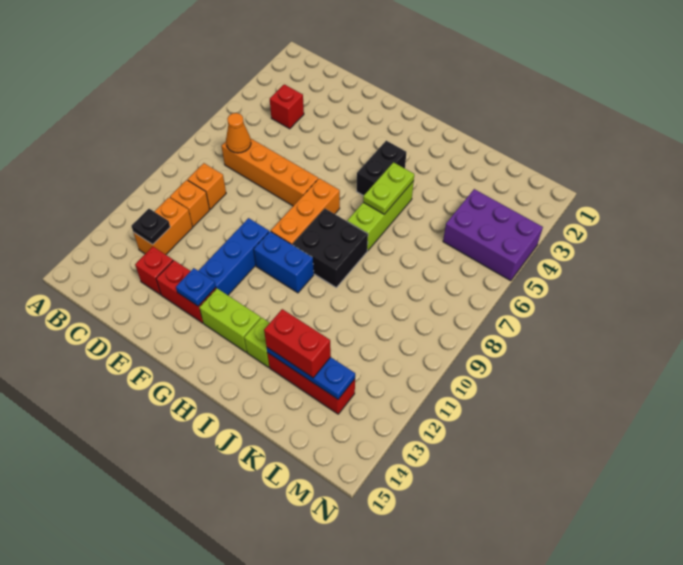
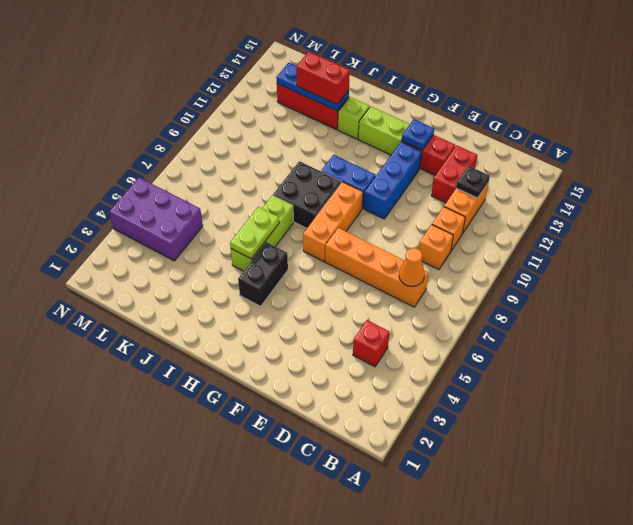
red 1x1 brick [135,247,173,295] -> red 1x2 brick [431,145,477,203]

